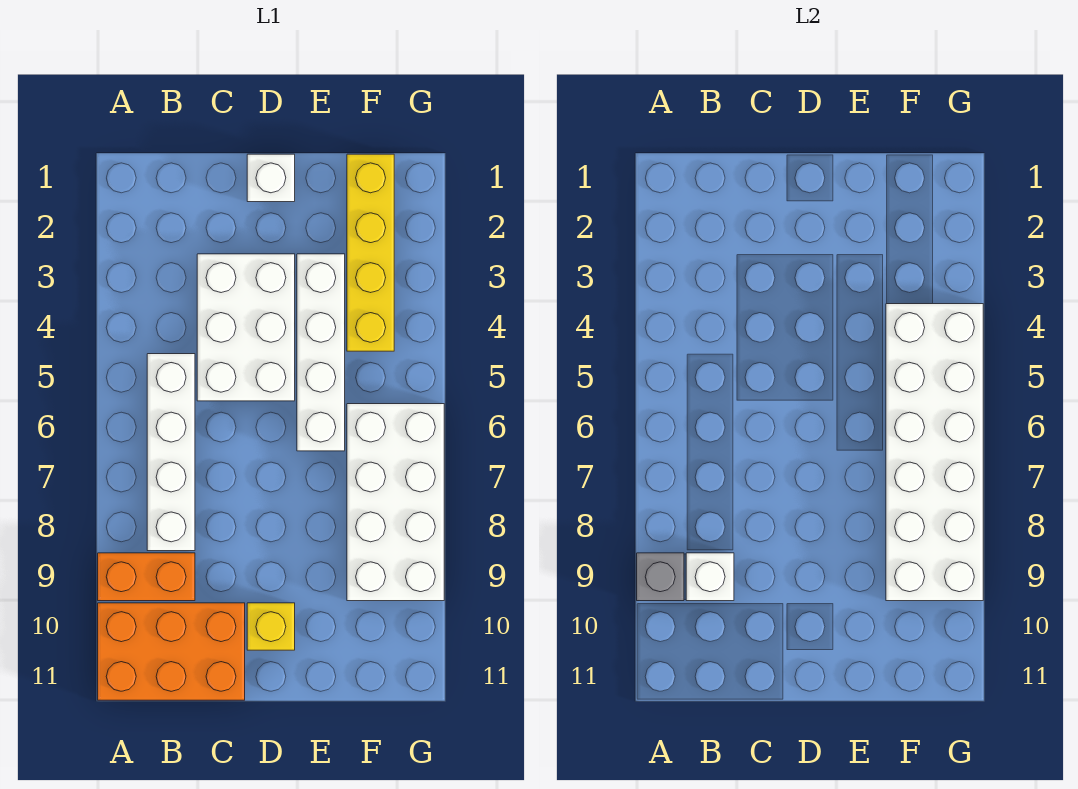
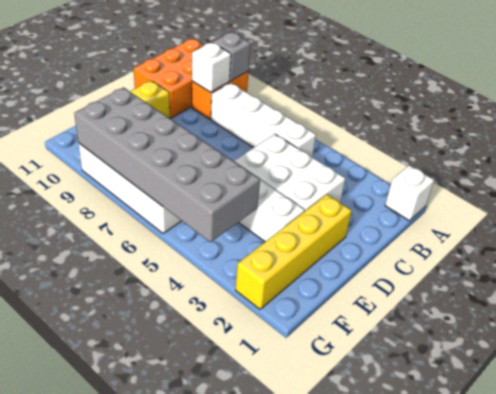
white 1x1 brick [247,154,295,202] -> white 1x1 brick moved to [385,165,434,221]
yellow 1x4 brick [347,154,394,351] -> yellow 1x4 brick turned to [236,194,352,309]
white 2x6 brick [886,304,983,601] -> grey 2x6 brick [74,88,260,242]

